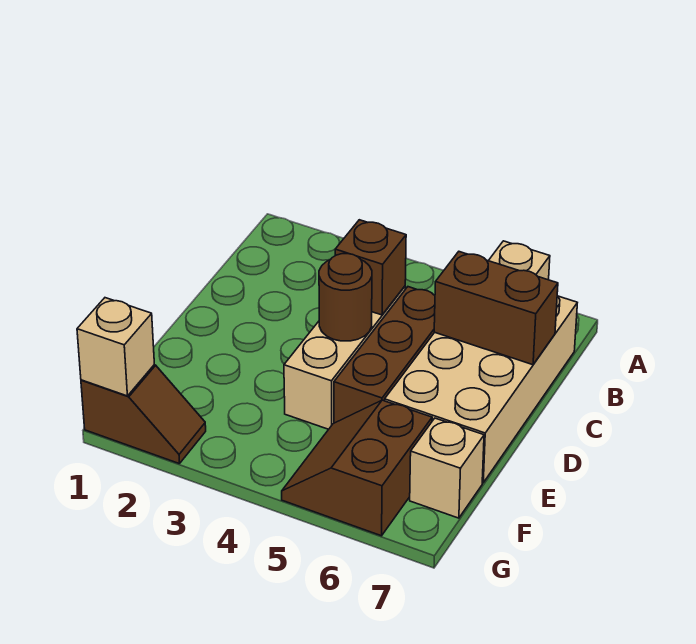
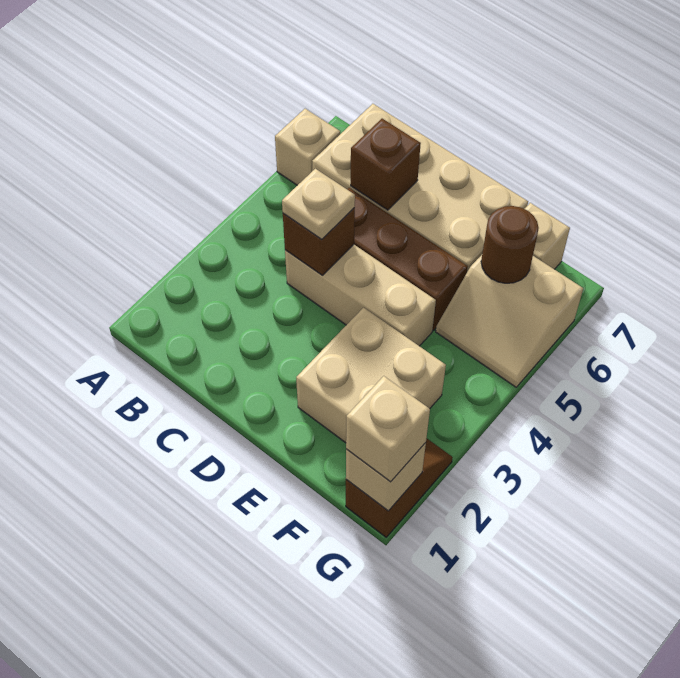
none -> tan 1x1 plate [282,169,355,239]
brown 1x2 brick [434,252,558,365] -> brown 1x1 brick [351,119,421,210]
brown 1x1 round brick [319,254,372,341] -> brown 1x1 round brick moved to [481,206,539,283]
none -> tan 2x2 brick [296,308,446,443]
brown 2x2 slope [282,400,432,536] -> tan 2x2 slope [436,255,583,387]
none -> tan 1x1 brick [346,376,430,482]

